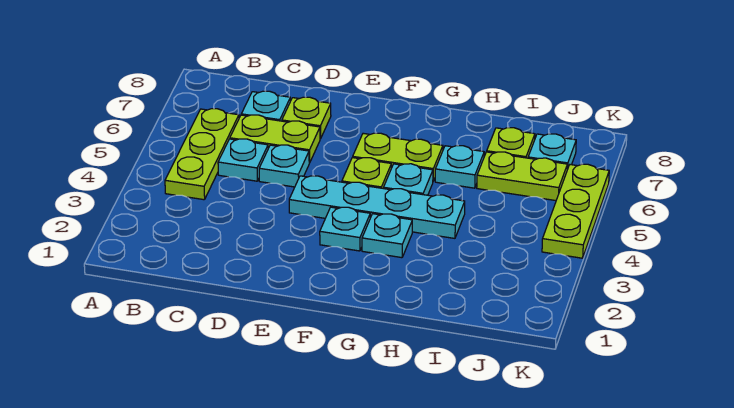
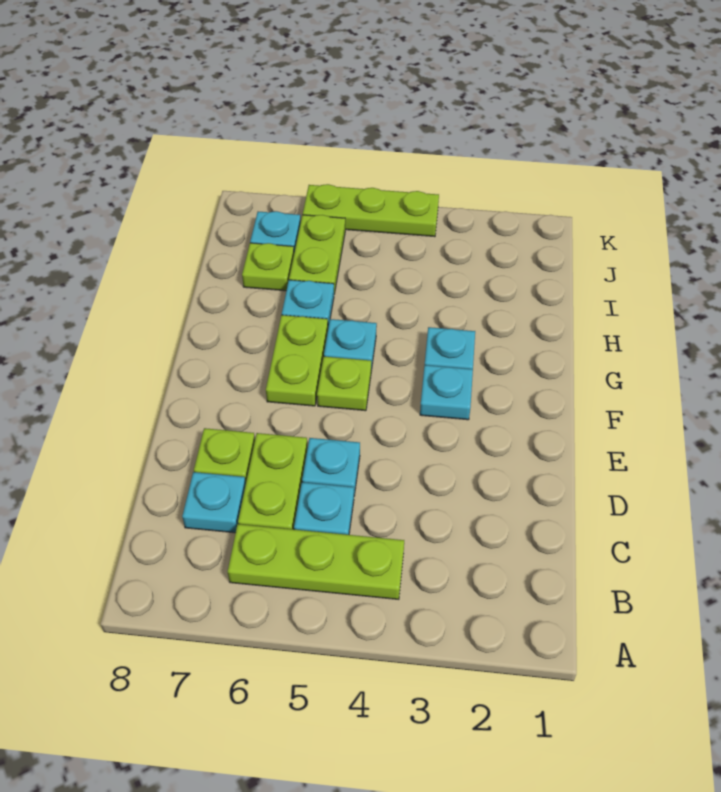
cyan 1x4 plate [289,176,465,238] -> none

